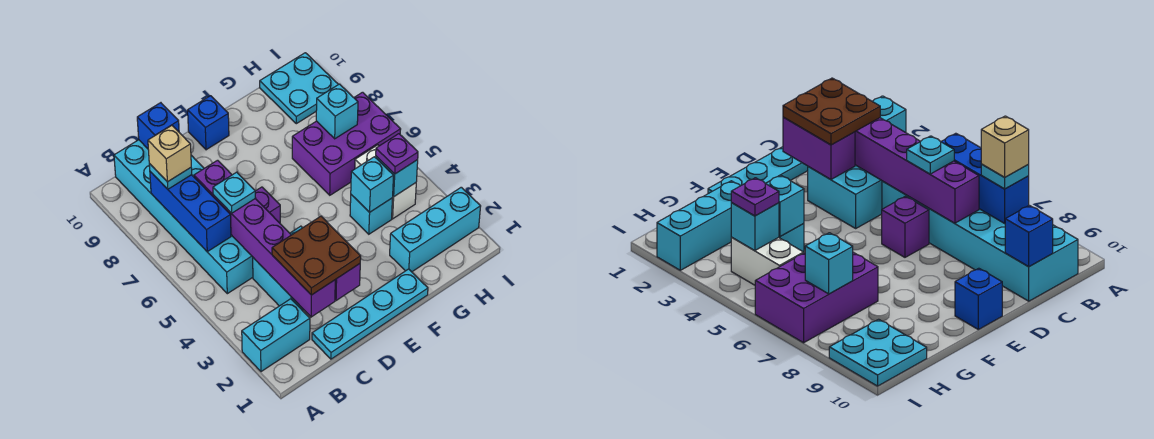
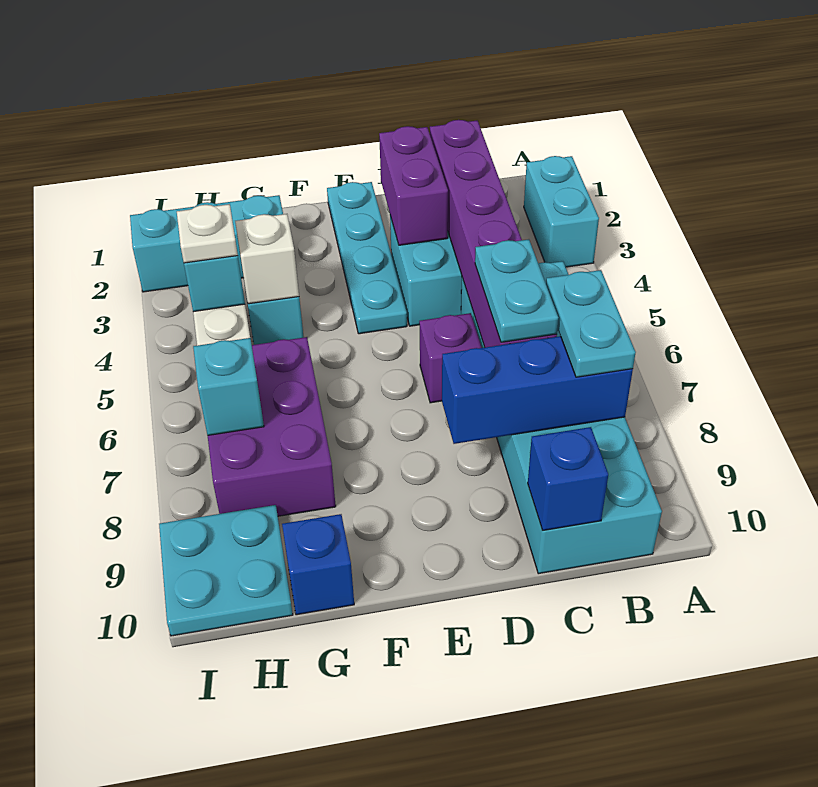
cyan 1x2 brick [242,299,310,372] -> cyan 1x2 brick turned to [524,156,599,267]
blue 1x3 brick [150,172,231,252] -> blue 1x3 brick turned to [442,336,633,444]
cyan 1x1 plate [149,164,192,189] -> cyan 1x2 plate [546,270,636,377]
tan 1x1 brick [148,126,191,182] -> none
cyan 1x4 plate [312,269,428,359] -> cyan 1x4 plate turned to [327,182,407,334]
brown 2x2 plate [272,216,361,295] -> none
cyan 1x1 plate [213,172,255,213] -> cyan 1x2 plate [475,239,558,342]
blue 1x1 brick [188,96,229,150] -> blue 1x1 brick moved to [282,514,354,615]
cyan 1x1 brick [351,157,394,212] -> white 1x1 brick [235,214,299,304]
purple 2x3 brick [292,92,401,195] -> purple 2x3 brick turned to [208,337,336,516]
purple 1x1 plate [376,134,418,174] -> white 1x1 plate [177,204,238,263]

